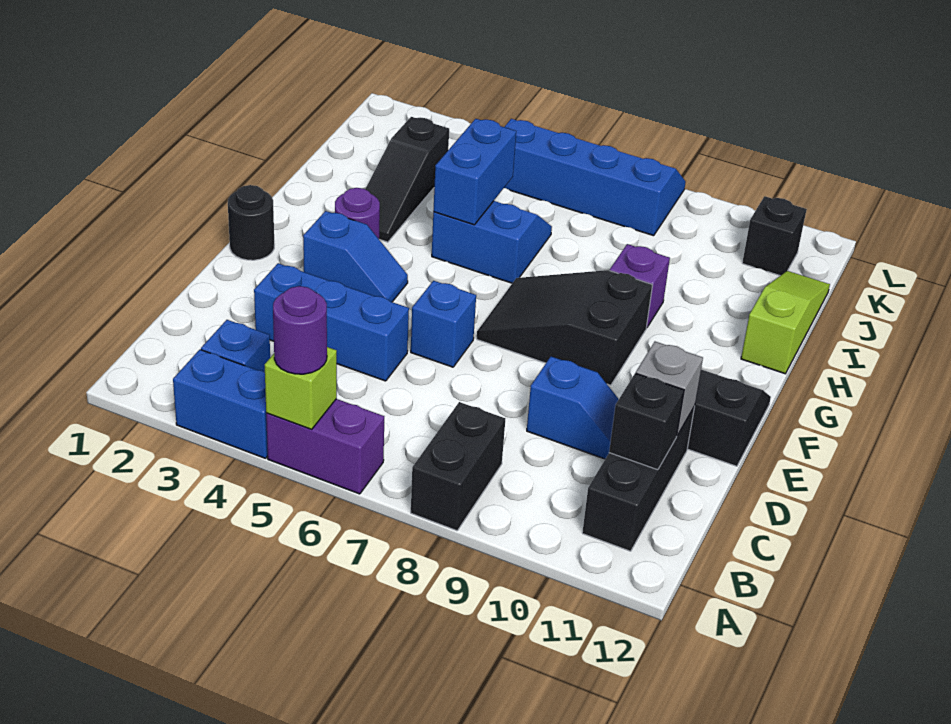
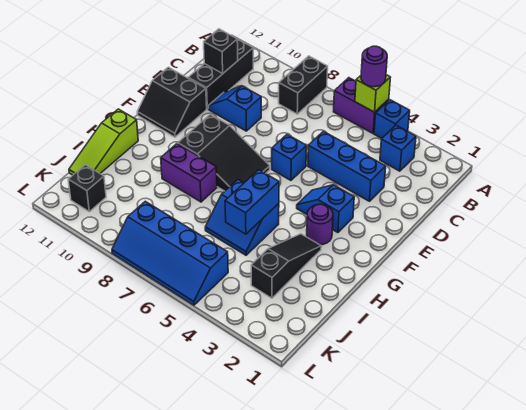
blue 1x2 brick [173,350,268,458] -> blue 1x1 brick [374,100,410,138]
grey 1x1 brick [636,342,703,436] -> none
black 1x1 round brick [228,185,274,260] -> none
purple 1x1 brick [610,244,670,328] -> purple 1x2 brick [161,144,217,202]

